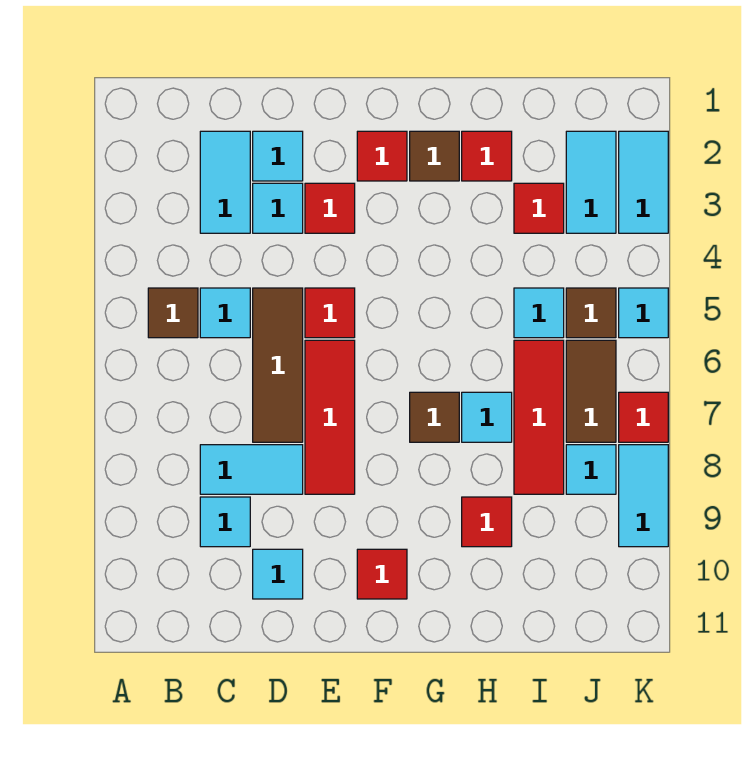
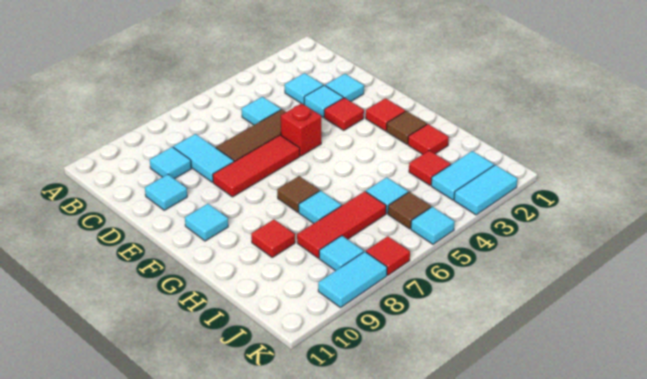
brown 1x1 tile [148,288,198,338] -> none
cyan 1x2 tile [200,131,250,233] -> cyan 1x1 tile [285,73,323,104]
red 1x1 tile [305,288,355,338] -> red 1x1 brick [281,103,321,156]
red 1x1 tile [357,549,407,599] -> cyan 1x1 tile [185,204,228,241]
brown 1x2 tile [566,340,616,442] -> none

